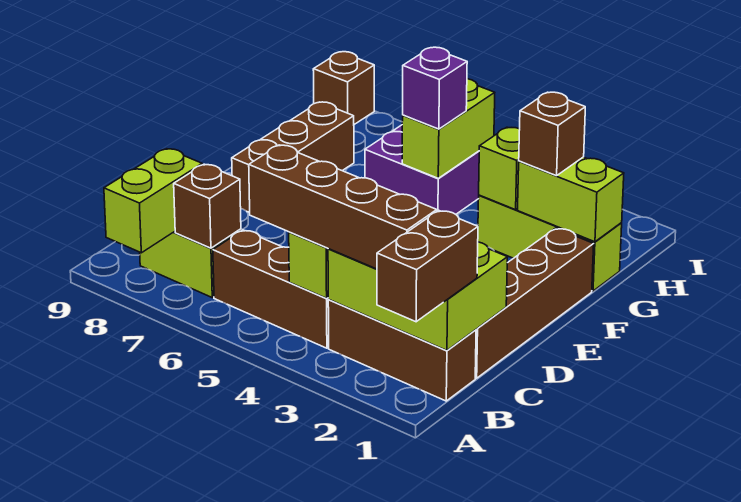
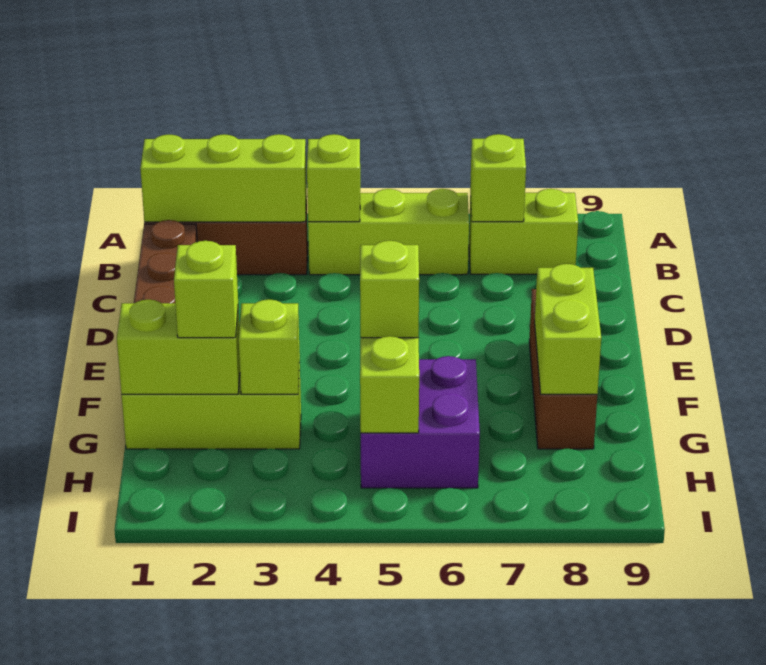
brown 1x2 brick [377,211,478,322] -> none
lime 1x2 brick [104,149,202,253] -> lime 1x2 brick moved to [535,264,601,394]
lime 2x3 brick [328,242,507,350] -> lime 1x3 brick [140,134,307,222]
brown 1x4 brick [249,145,437,269] -> none
brown 1x3 brick [213,230,329,348] -> lime 1x3 brick [308,189,469,275]
brown 1x1 brick [174,164,241,248] -> lime 1x1 brick [470,134,526,222]
brown 1x1 brick [519,92,585,176] -> lime 1x1 brick [174,241,238,338]
purple 1x1 brick [403,47,467,129] -> lime 1x1 brick [360,241,419,338]
brown 1x1 brick [313,52,374,124] -> none

